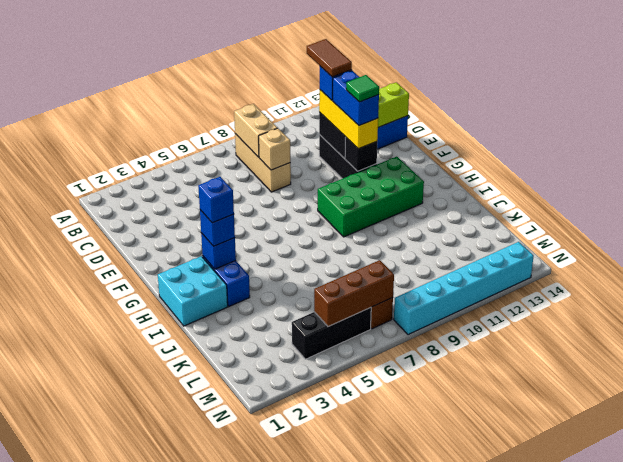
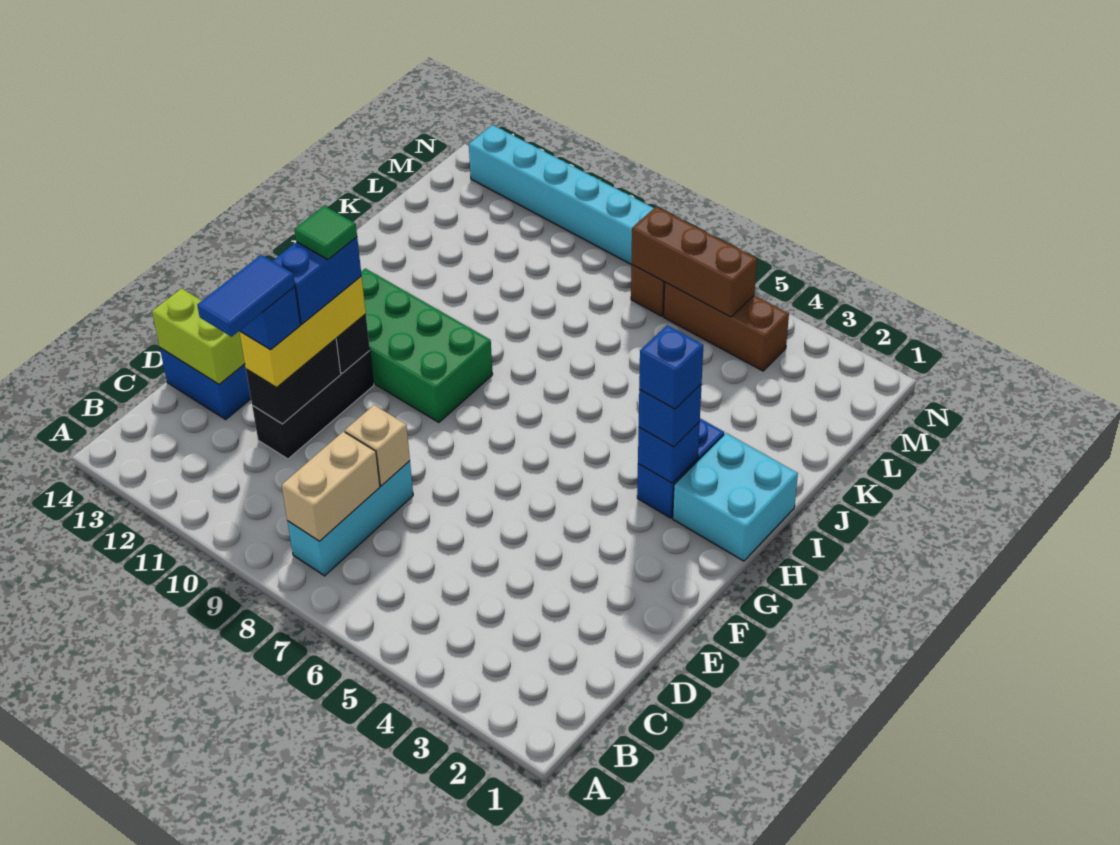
tan 1x3 brick [235,134,291,192] -> cyan 1x3 brick [288,461,413,576]
brown 1x2 tile [307,39,352,77] -> blue 1x2 tile [197,255,295,337]
black 1x3 brick [292,308,371,359] -> brown 1x3 brick [664,282,789,371]

